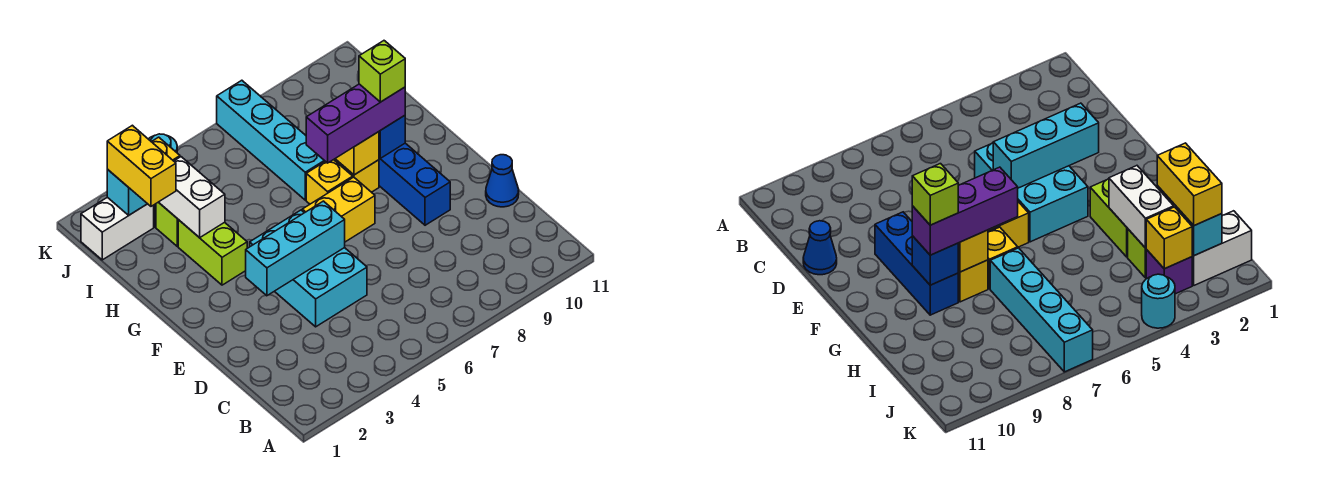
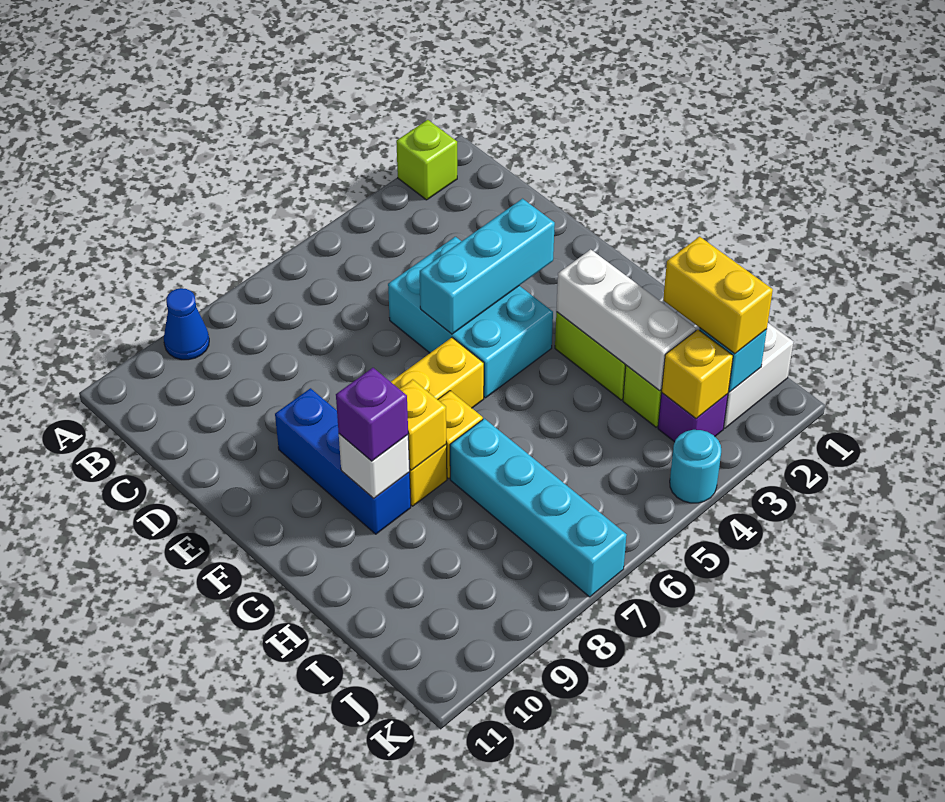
blue 1x1 cone [486,155,519,207] -> blue 1x1 cone moved to [164,288,209,360]
purple 1x3 brick [306,84,405,163] -> purple 1x1 brick [336,368,408,461]
blue 1x1 brick [379,116,405,158] -> white 1x1 brick [339,434,410,498]
lime 1x1 brick [359,41,405,102] -> lime 1x1 brick moved to [396,120,457,200]
white 1x2 brick [159,157,225,238] -> white 1x3 brick [556,249,696,391]

